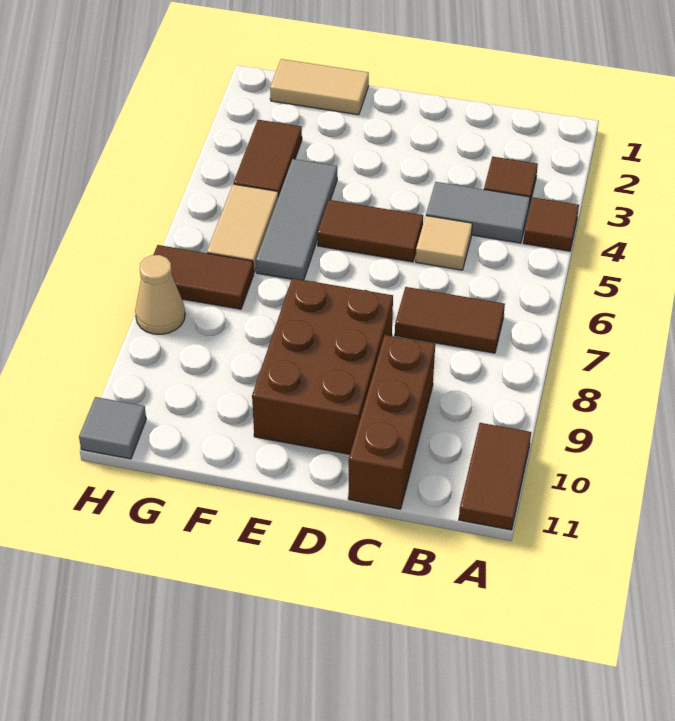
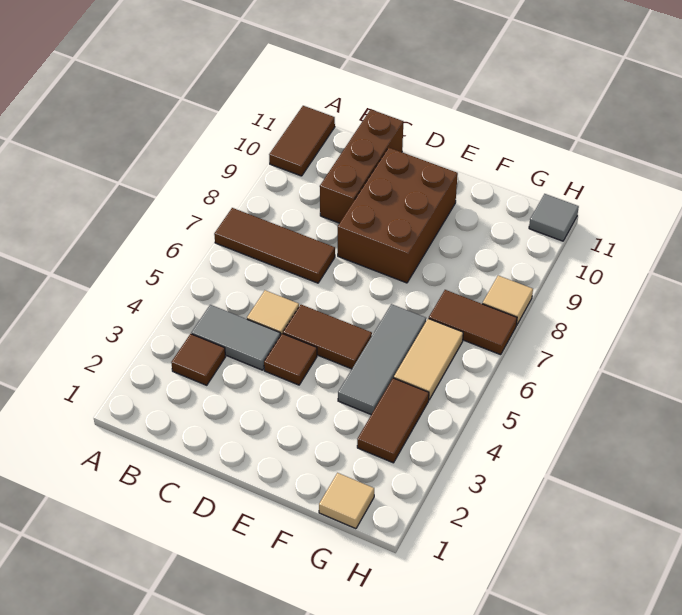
brown 1x1 tile [523,197,579,251] -> brown 1x1 tile moved to [264,334,317,385]
brown 1x2 tile [395,287,505,353] -> brown 1x3 tile [214,208,335,283]
tan 1x2 tile [270,59,369,115] -> tan 1x1 tile [319,473,374,529]
tan 1x1 cone [135,255,185,334] -> tan 1x1 tile [482,276,533,325]

